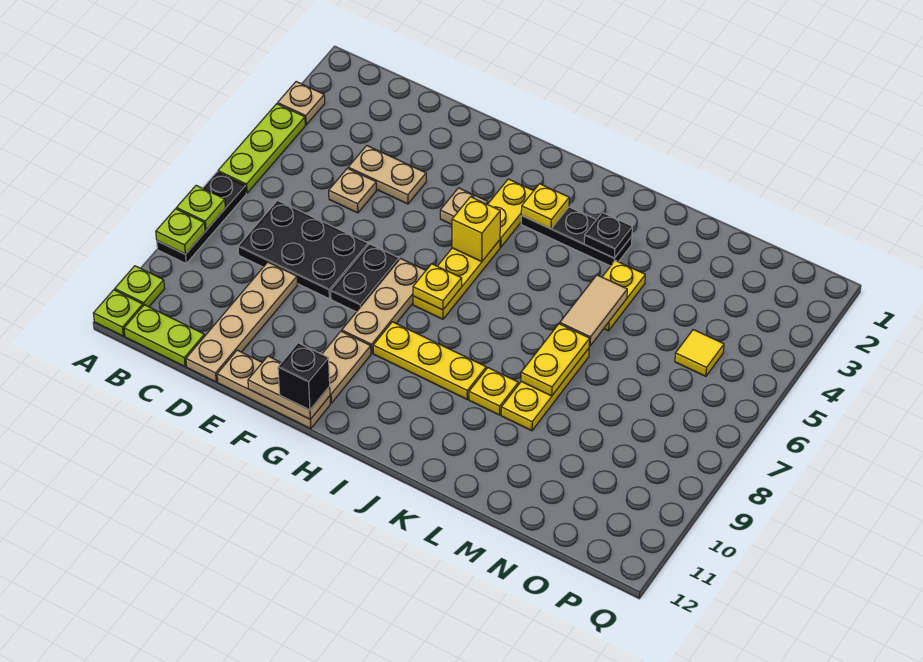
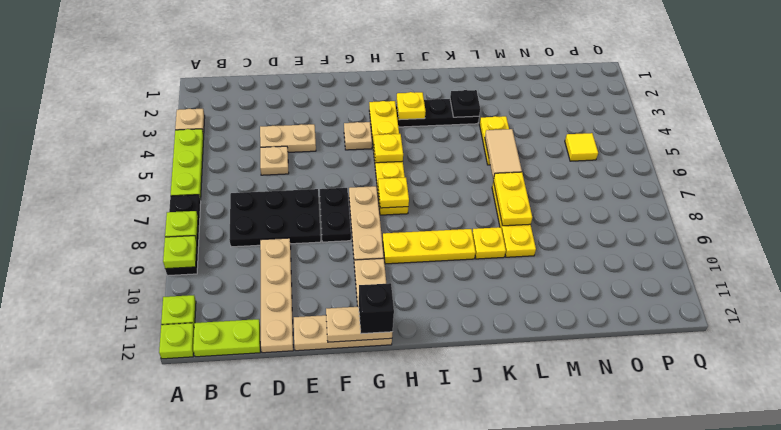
yellow 1x1 brick [452,197,500,262] -> yellow 1x1 plate [373,134,403,163]

